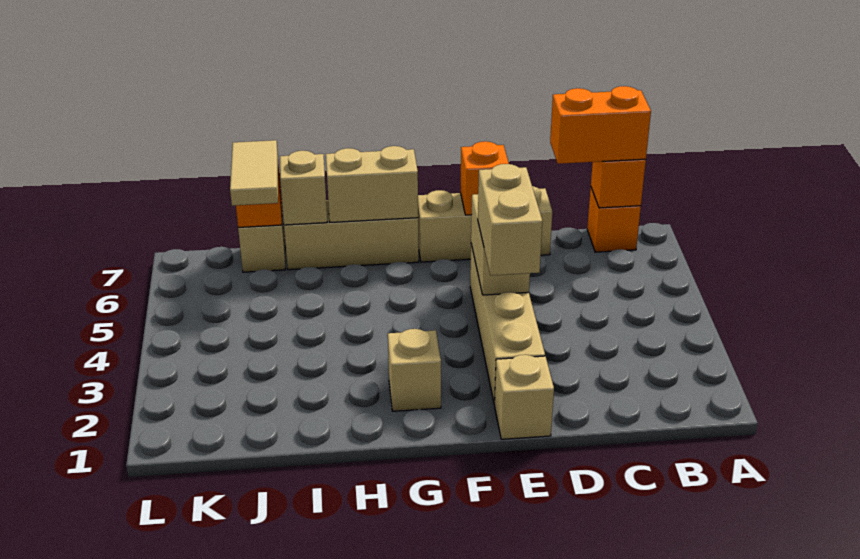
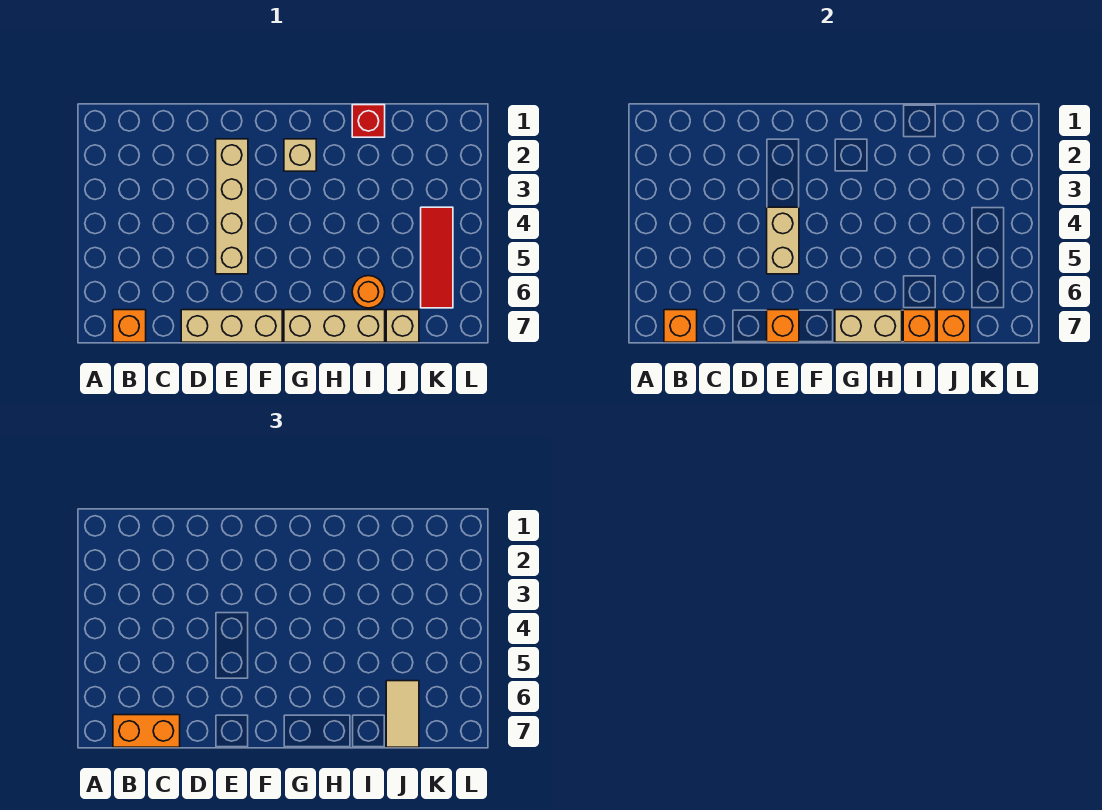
tan 1x1 brick [494,355,554,439] -> none
tan 1x2 brick [478,164,542,275] -> none
none -> red 1x1 brick [352,105,385,137]
none -> orange 1x1 round brick [352,276,385,308]
tan 1x1 brick [280,151,327,225] -> orange 1x1 brick [903,310,936,342]
none -> red 1x3 tile [421,207,453,308]

